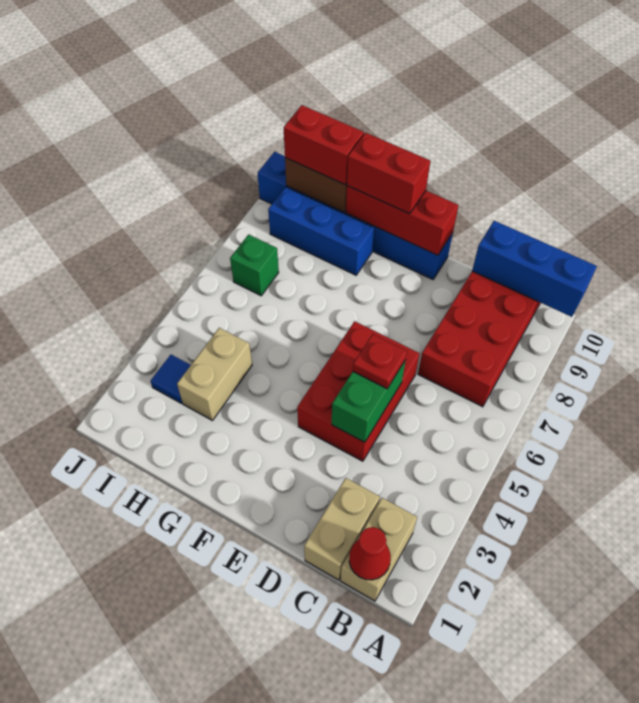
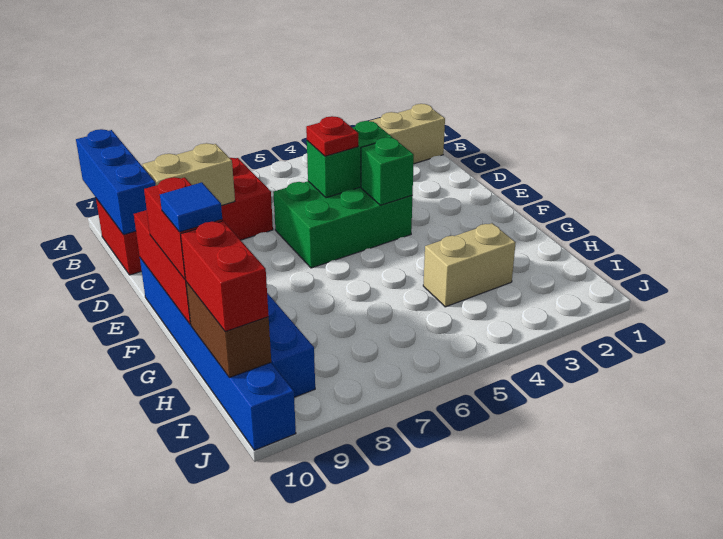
red 1x1 cone [349,527,391,580] -> none
tan 1x2 brick [304,478,380,580] -> tan 1x2 brick moved to [143,143,235,206]
red 2x3 brick [297,321,420,461] -> green 2x3 brick [273,181,412,268]
blue 1x1 tile [150,355,191,403] -> blue 1x1 tile moved to [160,182,222,232]
green 1x1 brick [230,234,279,296] -> green 1x1 brick moved to [361,138,414,205]

